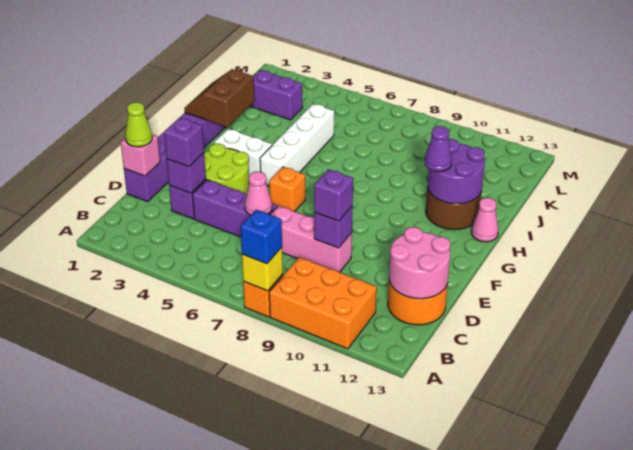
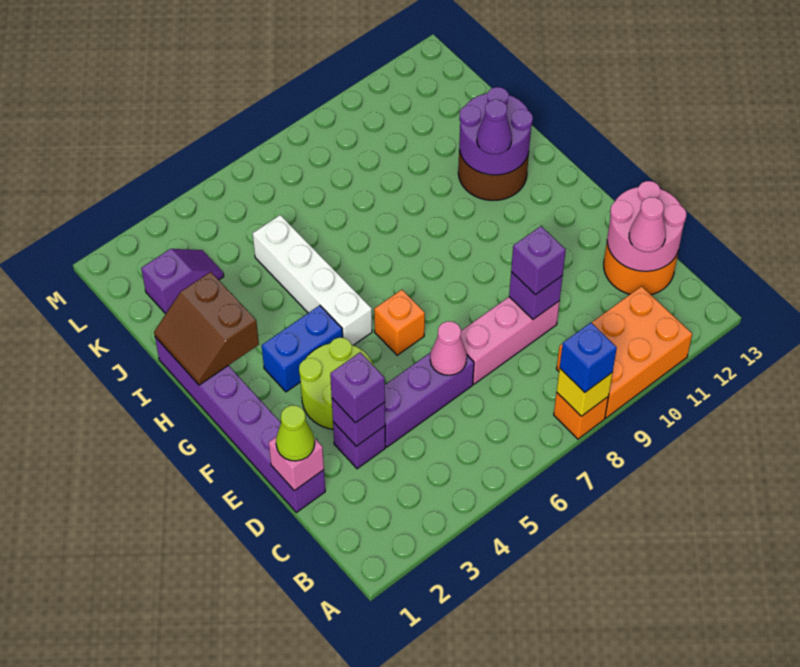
white 1x2 brick [214,129,272,175] -> blue 1x2 brick [262,305,343,392]
pink 1x1 cone [471,198,498,242] -> pink 1x1 cone moved to [629,197,666,252]
purple 1x2 brick [250,70,303,120] -> purple 1x2 slope [141,249,224,314]

